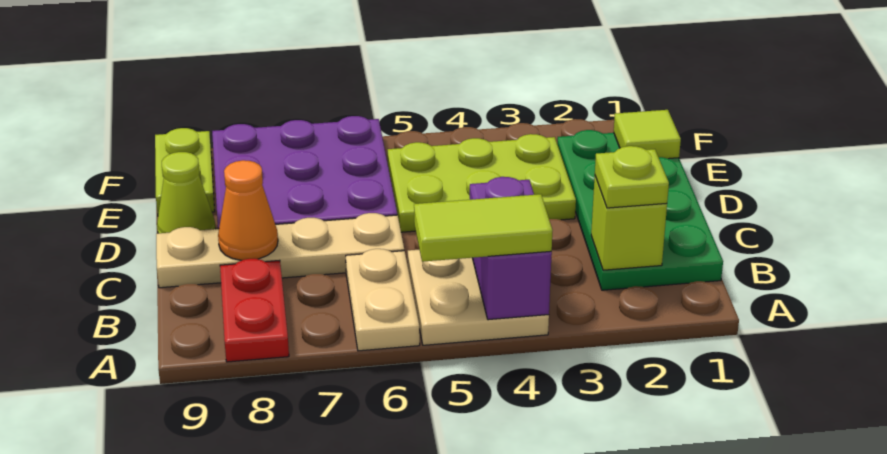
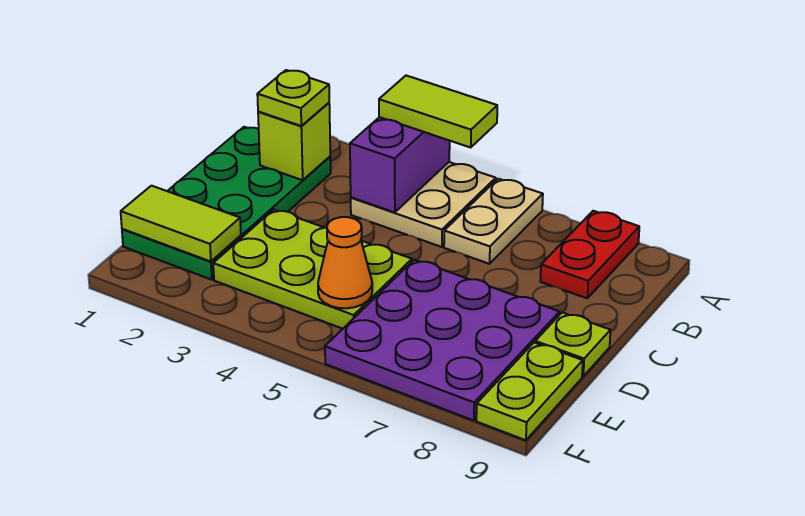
tan 1x4 plate [156,213,404,288] -> none
orange 1x1 cone [218,160,278,260] -> orange 1x1 cone moved to [318,217,372,308]
lime 1x1 cone [157,152,216,233] -> lime 1x1 plate [535,312,610,376]
lime 1x1 tile [614,110,681,159] -> lime 1x2 tile [121,186,241,262]

